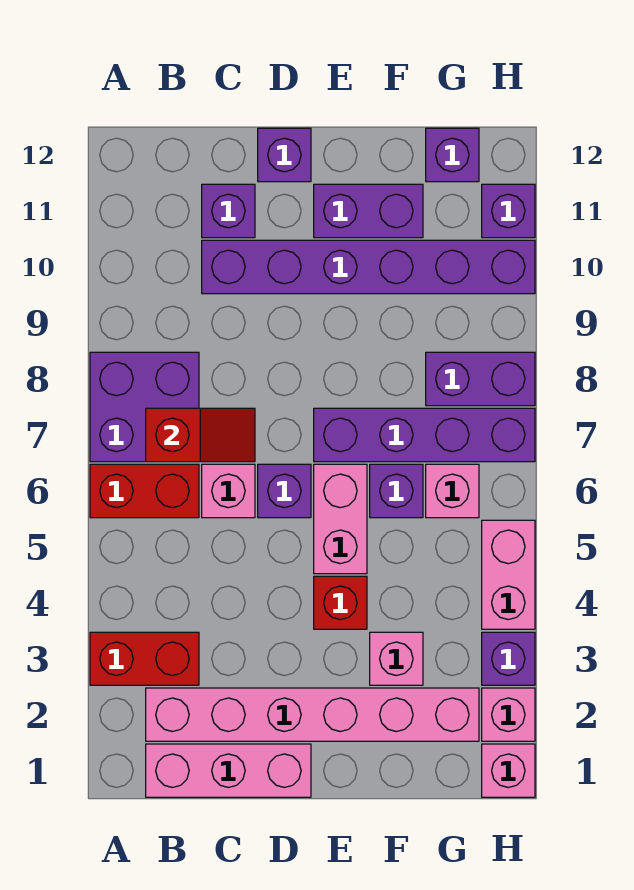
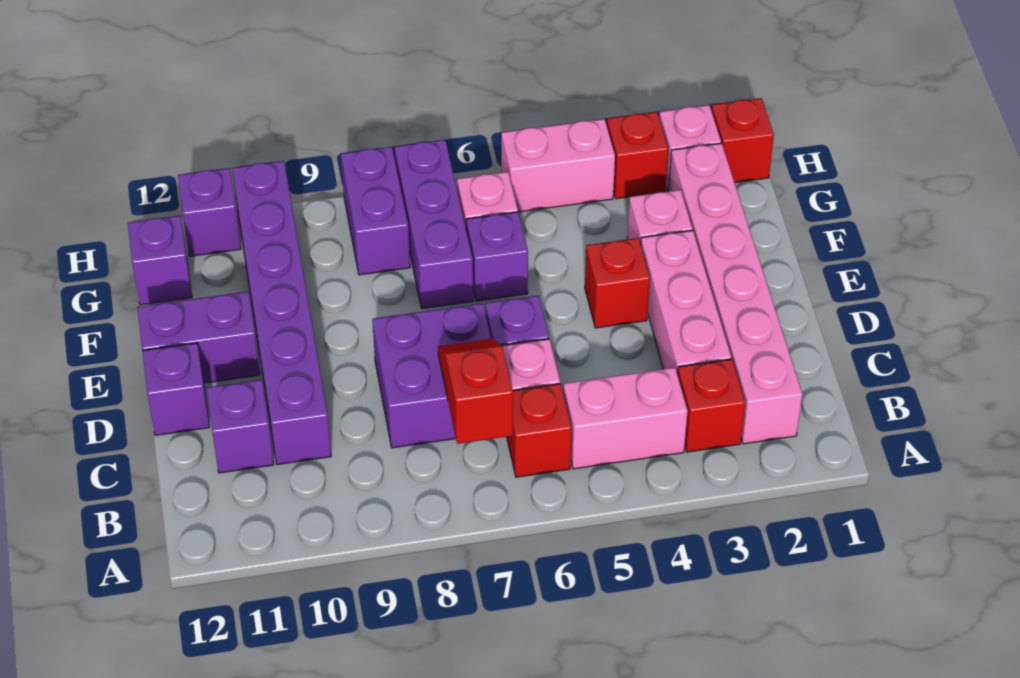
red 1x2 brick [90,632,199,685] -> red 1x1 brick [677,359,745,452]
red 1x2 brick [90,464,199,518] -> red 1x1 brick [507,384,572,477]
purple 2x2 brick [90,352,199,462] -> purple 2x2 brick moved to [372,303,491,448]
pink 1x3 brick [146,744,311,797] -> pink 1x3 brick moved to [641,231,731,374]
pink 1x2 brick [314,464,367,574] -> pink 1x2 brick moved to [563,367,688,469]
purple 1x4 brick [314,408,535,462] -> purple 1x3 brick [395,140,473,309]
purple 1x2 brick [314,184,423,238] -> purple 1x2 brick turned to [137,292,260,383]
pink 1x1 brick [482,744,535,797] -> red 1x1 brick [711,98,774,183]
purple 1x1 brick [482,632,535,685] -> red 1x1 brick [607,112,668,199]

